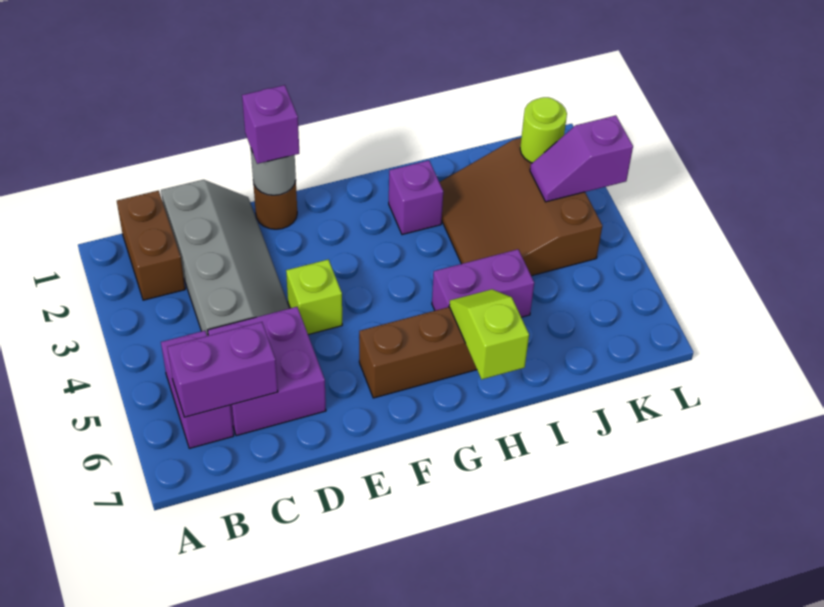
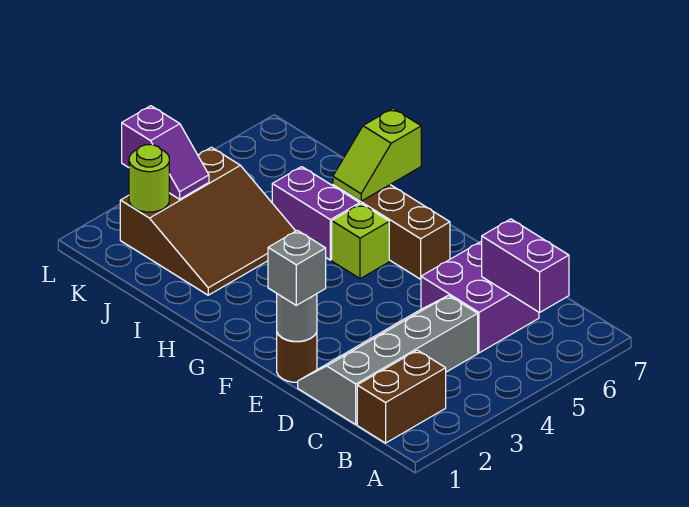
purple 1x2 brick [161,331,234,448] -> none
purple 1x1 brick [242,85,299,164] -> grey 1x1 brick [268,230,326,305]
lime 1x1 brick [286,260,342,335] -> lime 1x1 brick moved to [332,204,389,279]
purple 1x1 brick [389,160,443,235] -> none

